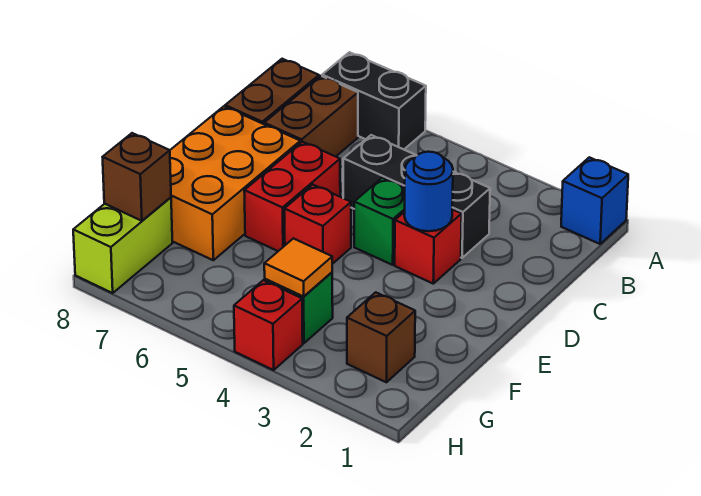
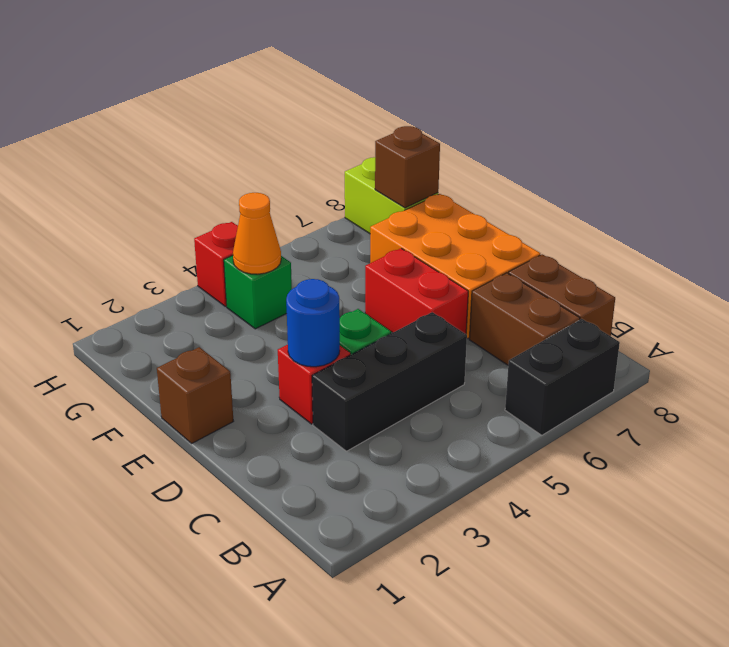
blue 1x1 brick [561,157,628,244] -> none
red 1x1 brick [284,185,351,264] -> none
brown 1x1 brick [347,292,415,382] -> brown 1x1 brick moved to [157,347,233,443]
orange 1x1 tile [264,238,332,297] -> orange 1x1 cone [233,193,281,274]

